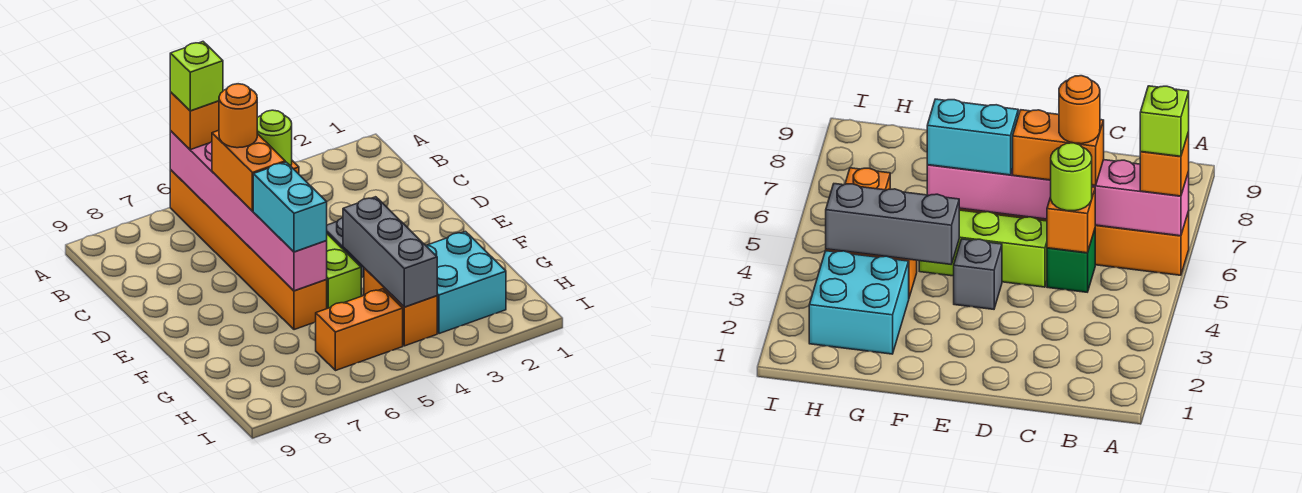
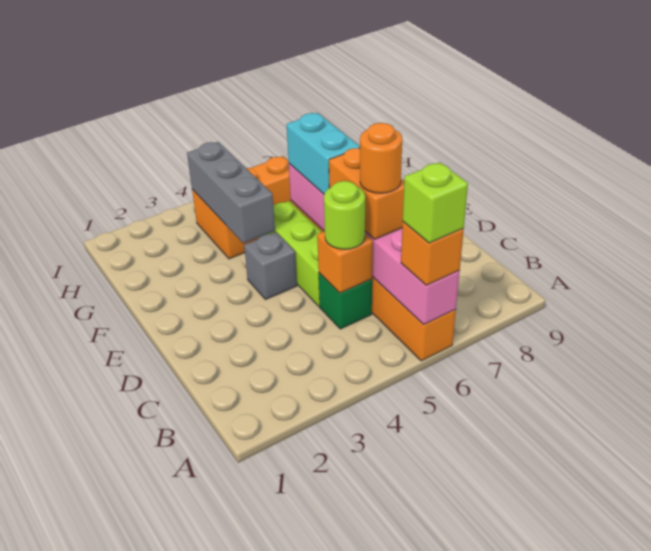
cyan 2x2 brick [426,232,506,334] -> none

